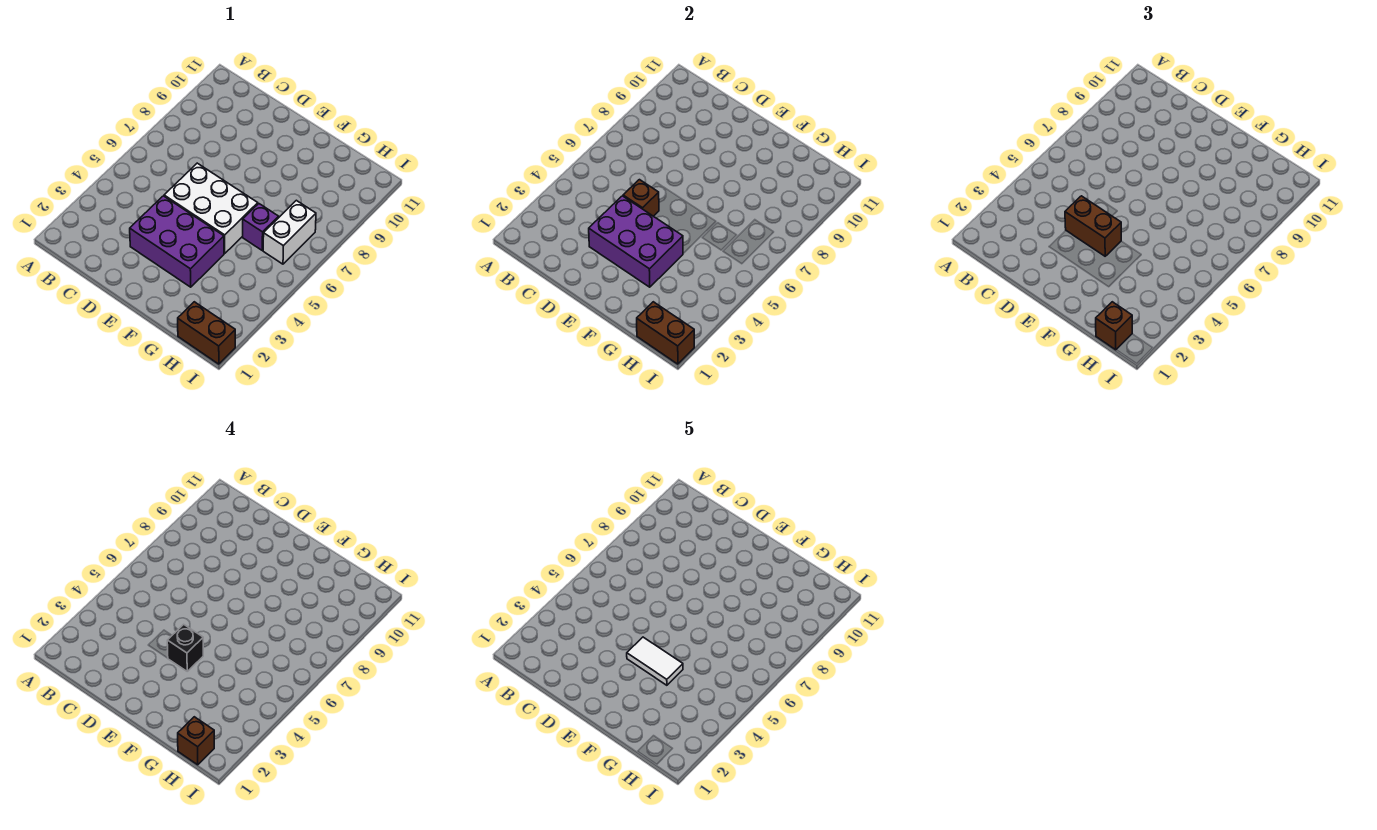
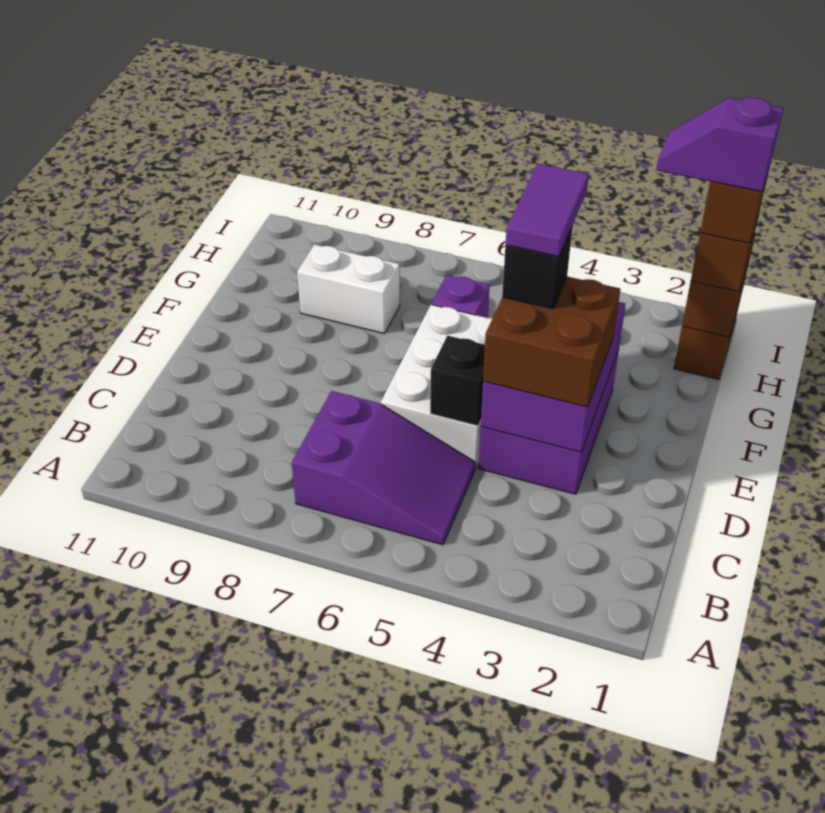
none -> purple 2x3 slope [292,391,476,545]
brown 1x2 brick [1065,196,1121,256] -> brown 2x2 brick [483,277,620,407]
brown 1x1 brick [623,180,659,216] -> black 1x1 brick [430,336,485,426]
white 1x2 tile [627,637,683,685] -> purple 1x2 tile [506,164,589,257]
none -> purple 1x2 slope [656,97,783,192]
white 1x2 brick [263,200,316,264] -> white 1x2 brick moved to [297,244,400,334]

